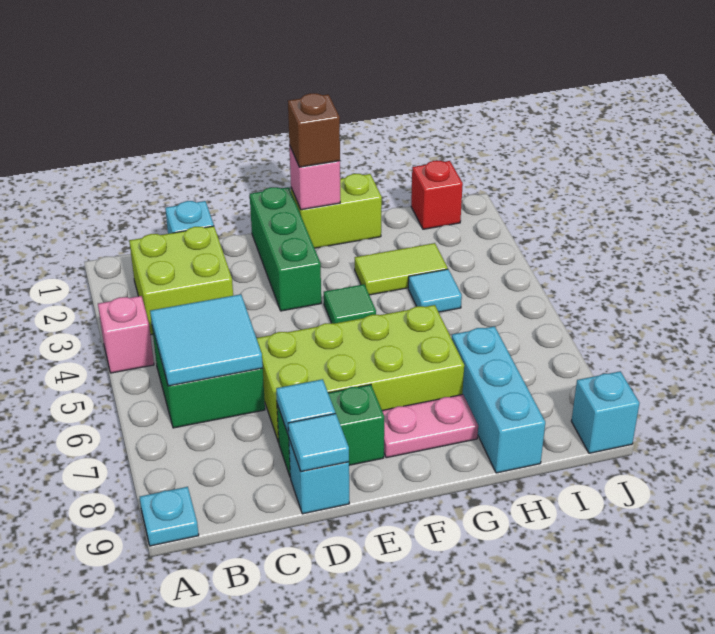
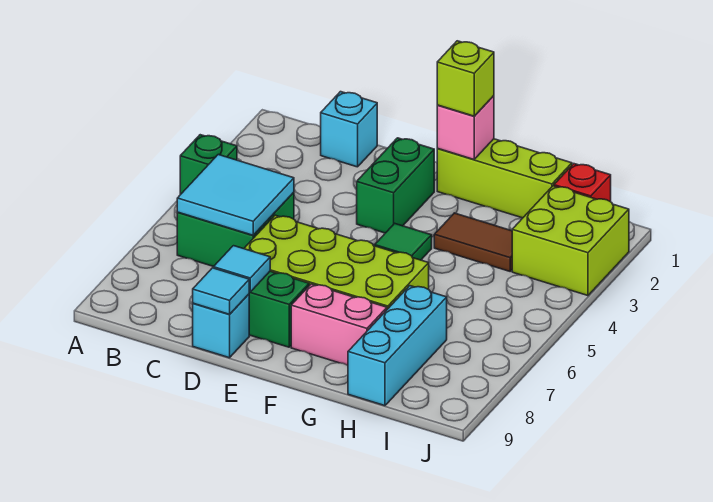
pink 1x1 brick [98,296,154,373] -> green 1x1 brick [180,135,237,195]
cyan 1x1 plate [140,487,199,546] -> none
lime 2x2 brick [129,226,233,335] -> lime 2x2 brick moved to [512,186,629,296]
green 1x3 brick [250,187,321,311] -> green 1x2 brick [357,138,434,233]
lime 1x2 brick [291,174,382,248] -> lime 1x3 brick [437,139,572,218]
brown 1x1 brick [288,93,340,167] -> lime 1x1 brick [437,41,494,116]
pink 1x2 plate [382,394,478,458] -> pink 1x2 brick [291,284,387,365]
lime 1x2 tile [355,243,448,295] -> brown 1x2 tile [434,213,512,271]
cyan 1x1 tile [408,269,462,312] -> none
cyan 1x1 brick [571,371,639,453] -> none

